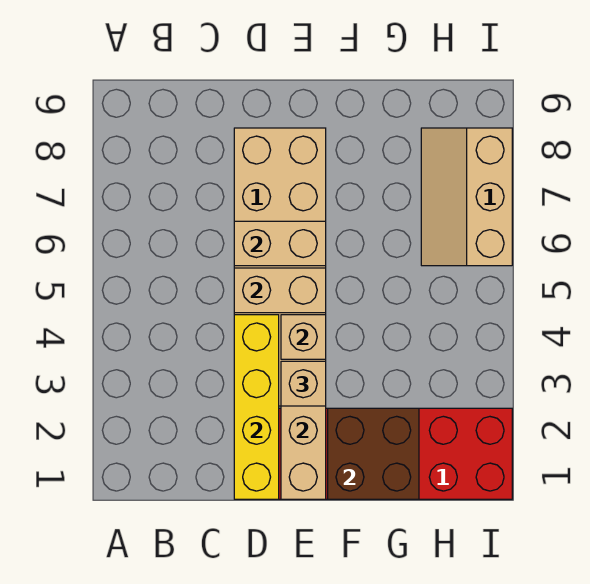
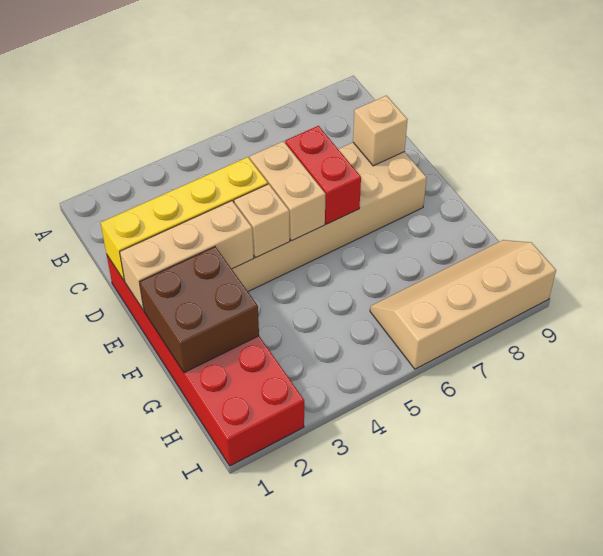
tan 1x2 brick [234,221,326,266] -> red 1x2 brick [285,126,361,224]
tan 1x1 brick [281,361,326,406] -> tan 1x1 brick moved to [353,96,408,166]
tan 2x3 slope [421,128,512,266] -> tan 2x4 slope [370,240,556,369]

